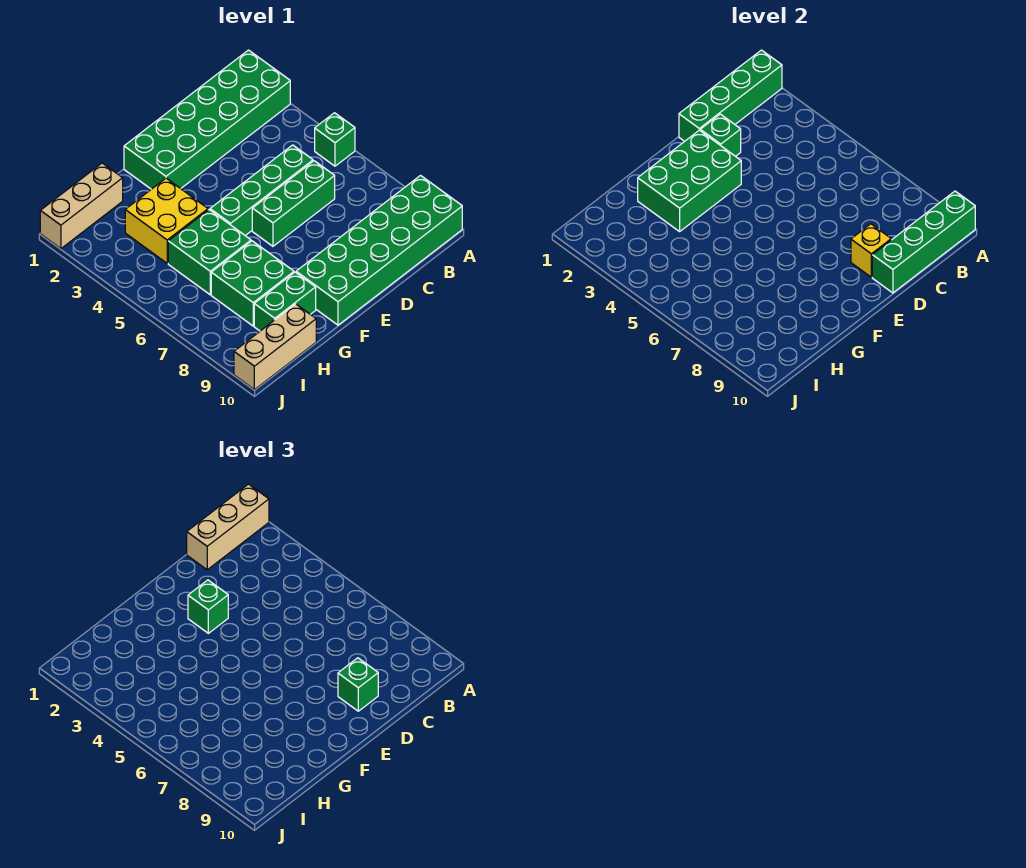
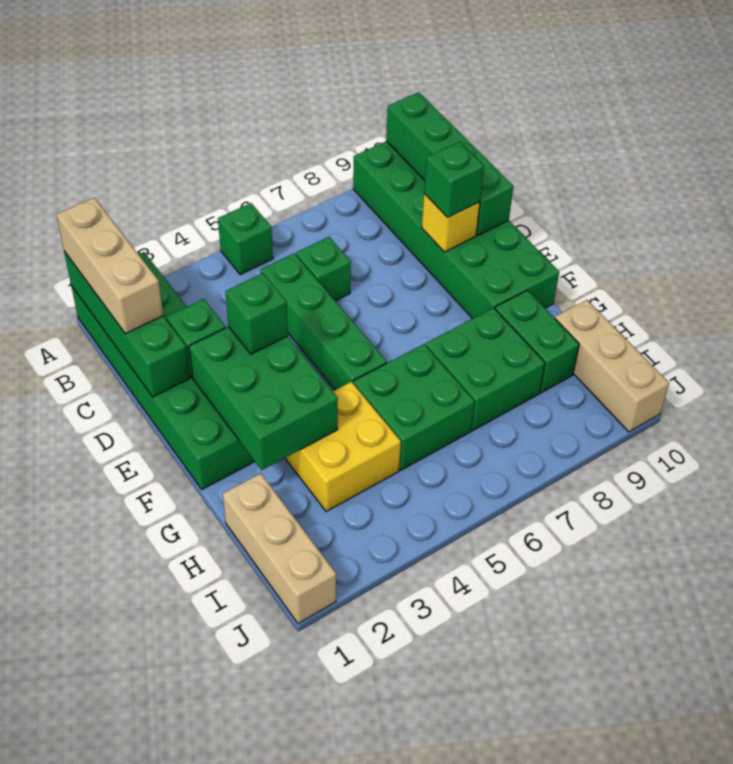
green 1x3 brick [252,161,335,246] -> green 1x1 brick [296,237,351,301]

